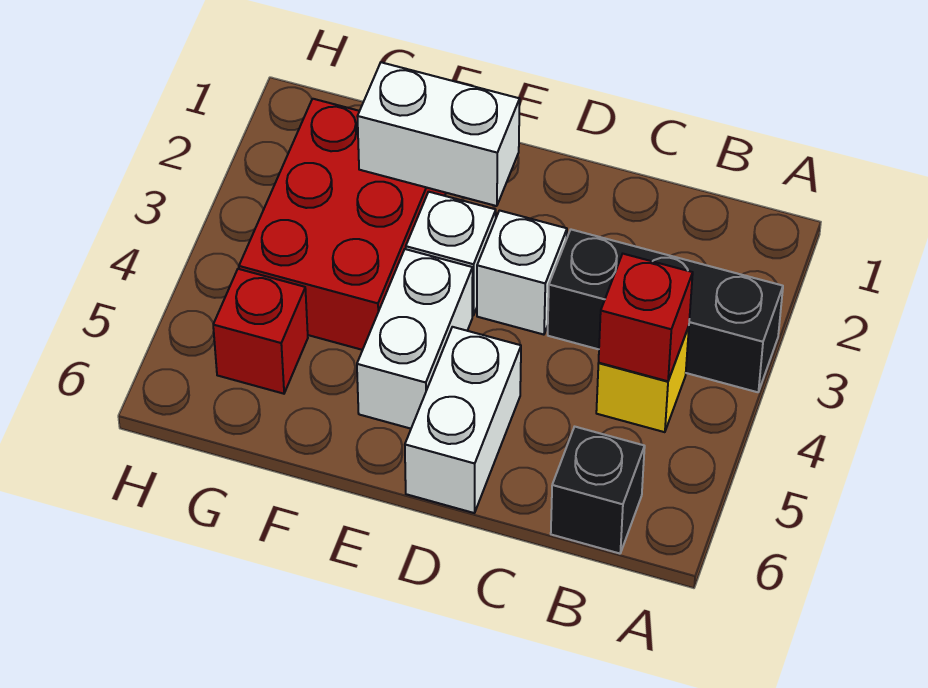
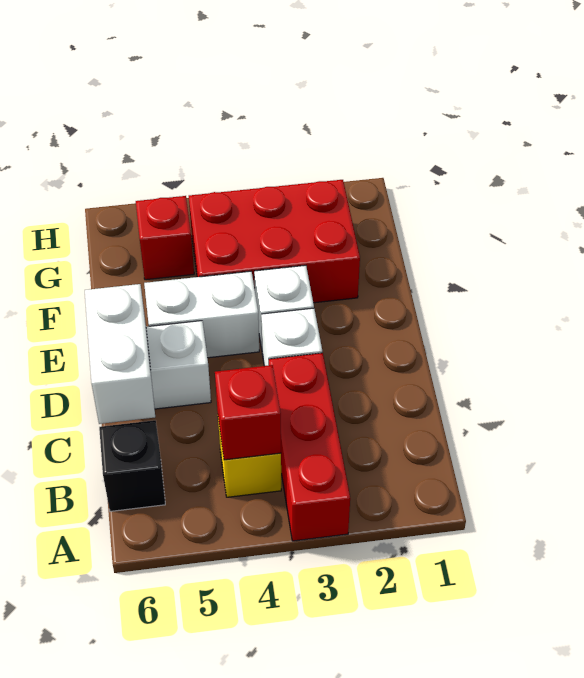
black 1x3 brick [548,230,783,392] -> red 1x3 brick [269,353,350,541]
white 1x2 brick [357,62,520,206] -> white 1x2 brick moved to [85,284,155,424]

